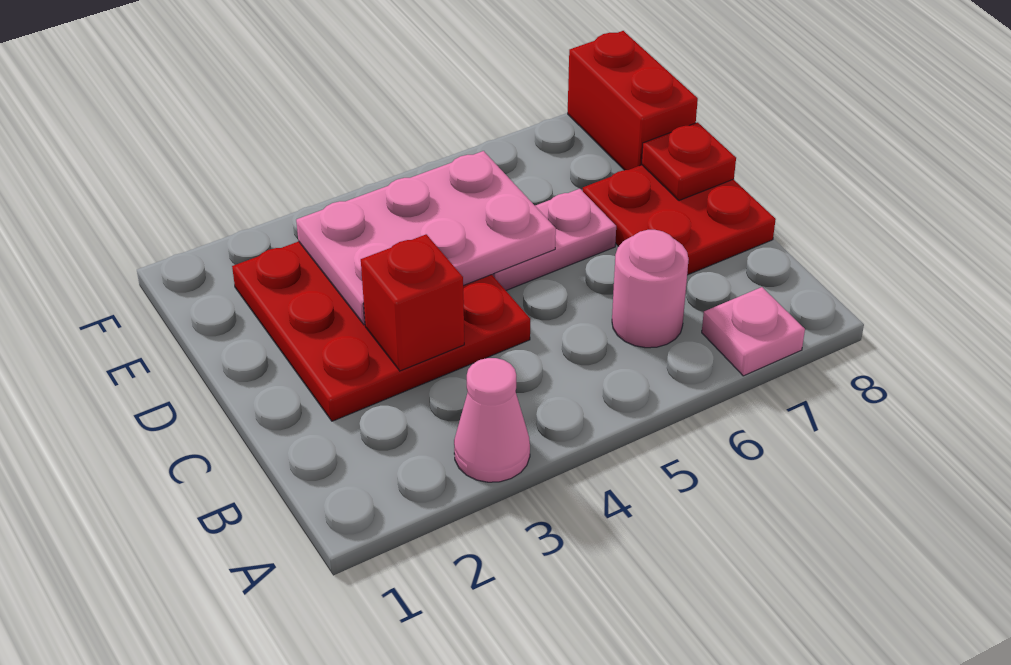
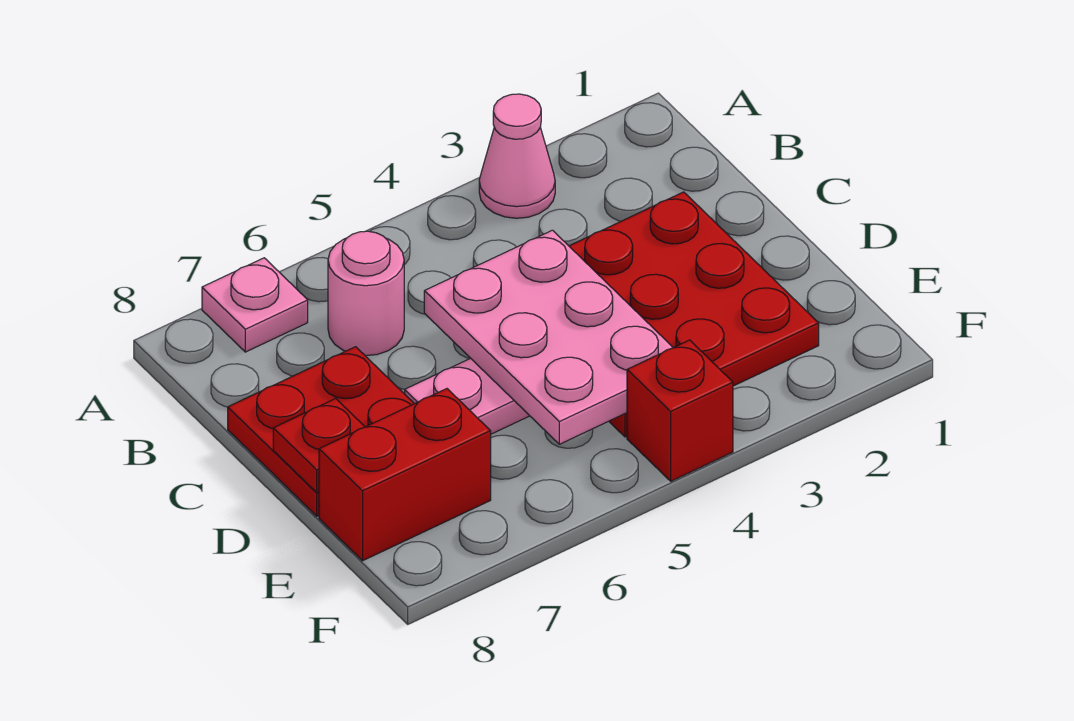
red 1x1 brick [361,234,464,371] -> red 1x1 brick moved to [627,340,733,481]
pink 2x3 plate [296,151,556,325] -> pink 2x3 plate turned to [424,230,673,444]
red 1x2 brick [568,31,698,170] -> red 1x2 brick turned to [319,389,491,561]

